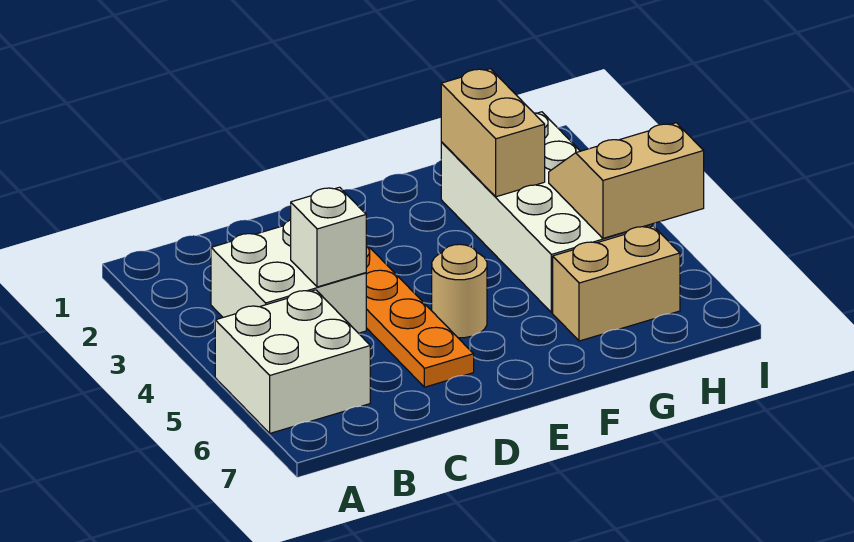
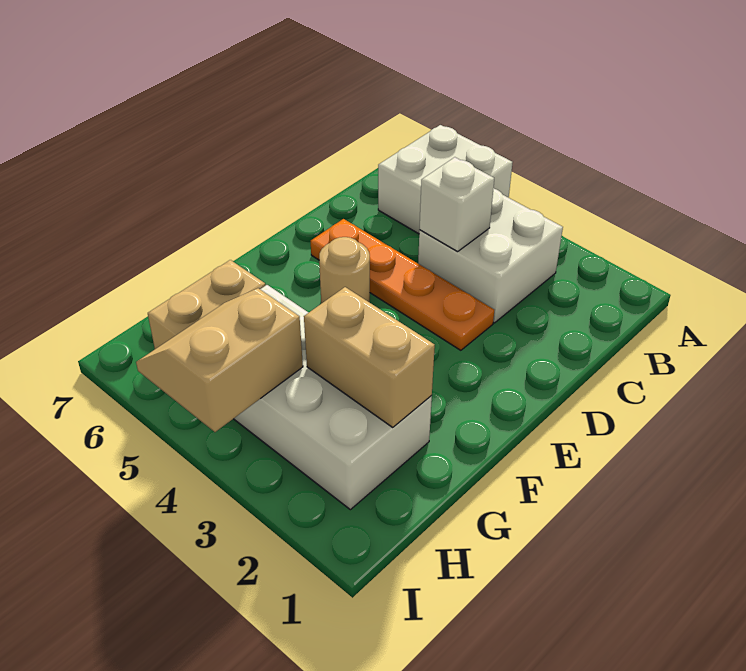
tan 2x2 slope [549,123,704,238] -> tan 2x2 slope turned to [136,288,303,432]

